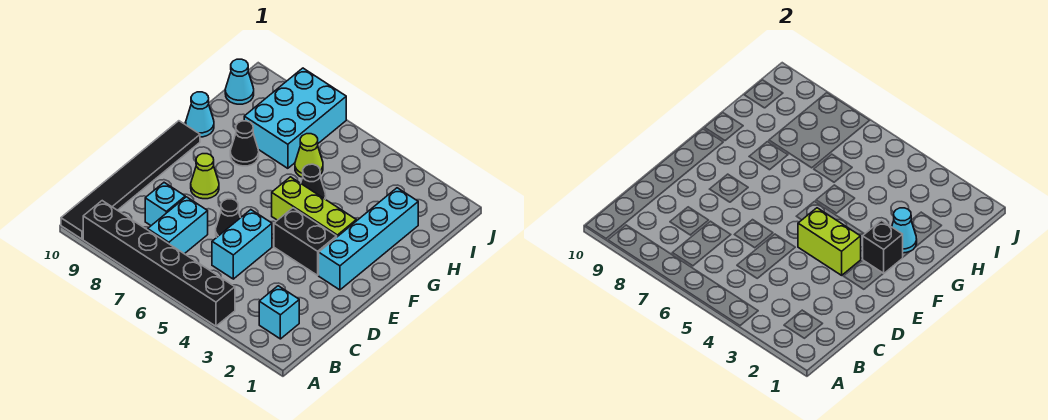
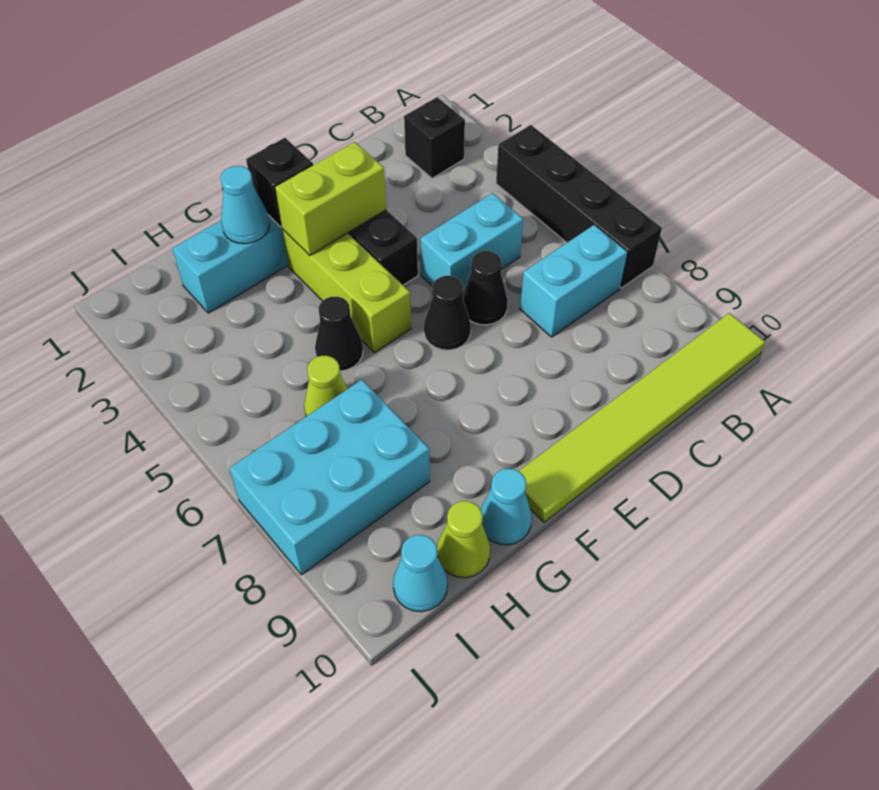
black 1x6 brick [83,201,235,326] -> black 1x4 brick [496,125,662,288]
black 1x6 tile [61,121,200,239] -> lime 1x6 tile [519,313,765,522]
cyan 1x1 brick [259,286,299,339] -> black 1x1 brick [404,97,465,178]
cyan 1x1 brick [145,183,185,225] -> none
lime 1x2 brick [798,208,861,275] -> lime 1x2 brick turned to [275,142,386,255]
lime 1x1 cone [191,154,219,199] -> lime 1x1 cone moved to [437,501,490,578]
black 1x1 cone [230,121,259,166] -> black 1x1 cone moved to [424,276,471,350]

